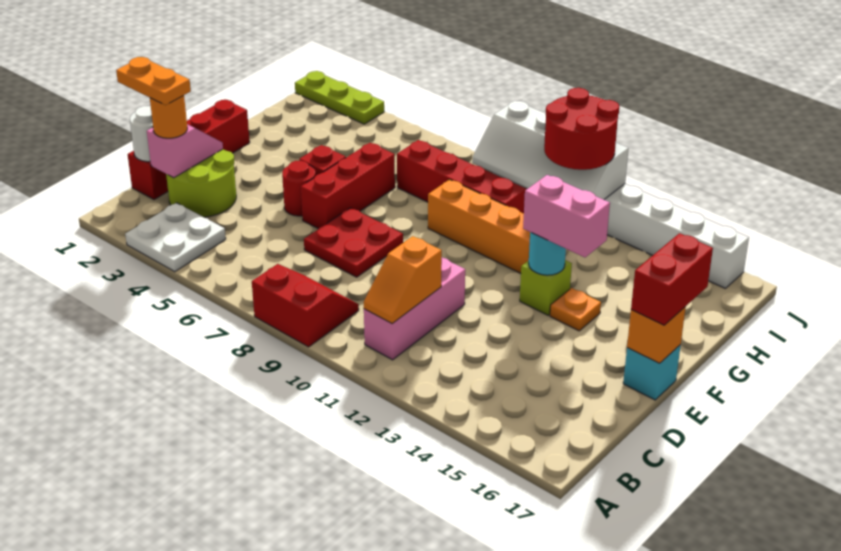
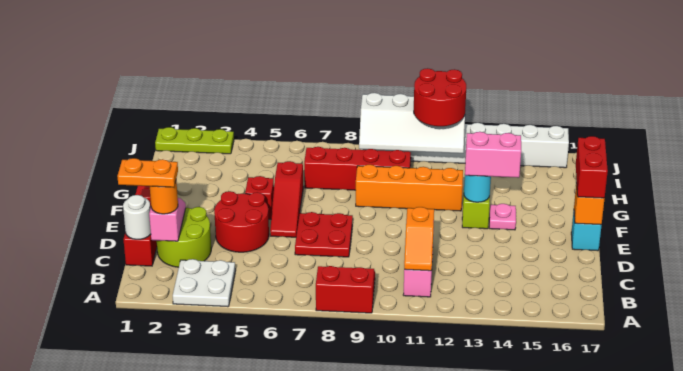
red 1x1 round brick [282,161,316,216] -> red 2x2 round brick [214,191,269,252]
red 1x3 brick [301,143,395,229] -> red 1x3 slope [270,161,303,237]
orange 1x1 plate [550,288,601,331] -> pink 1x1 plate [489,204,516,230]

